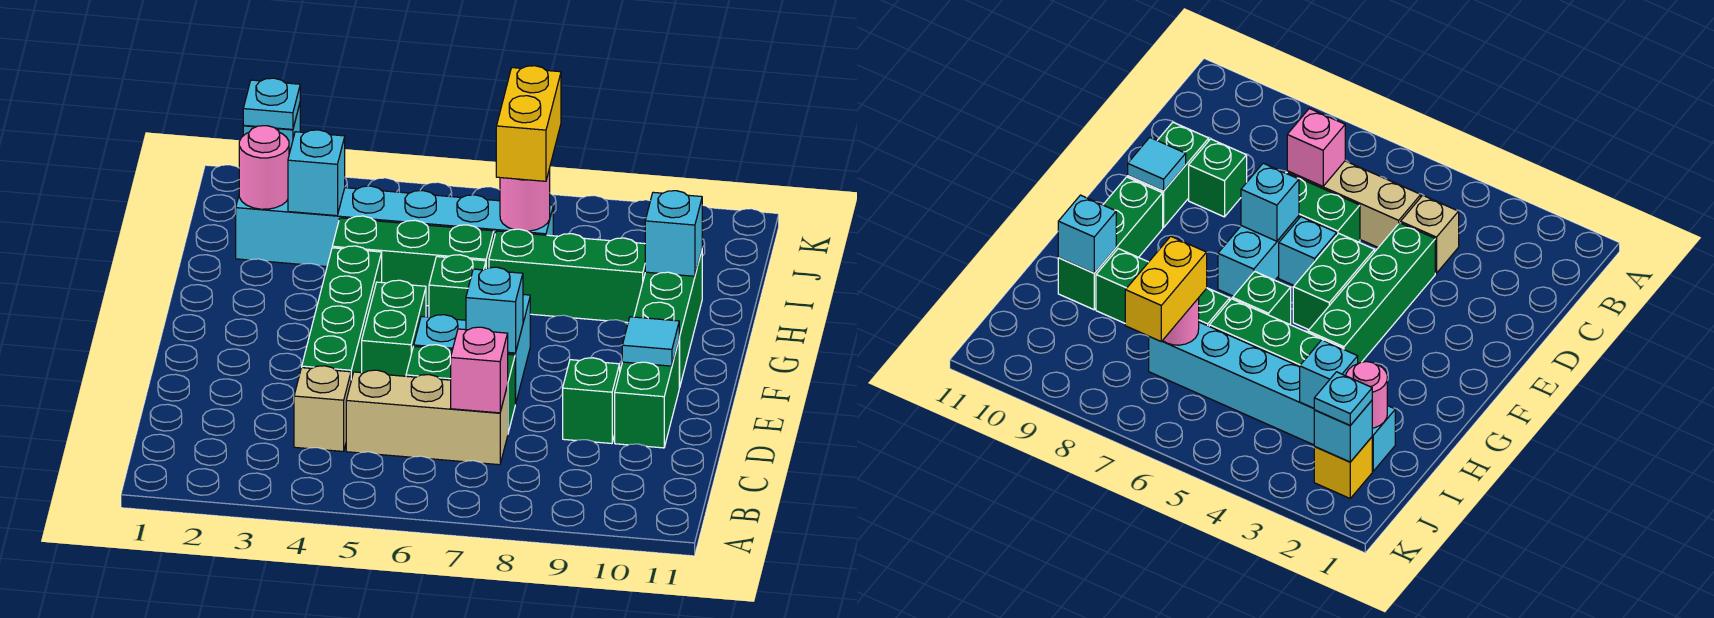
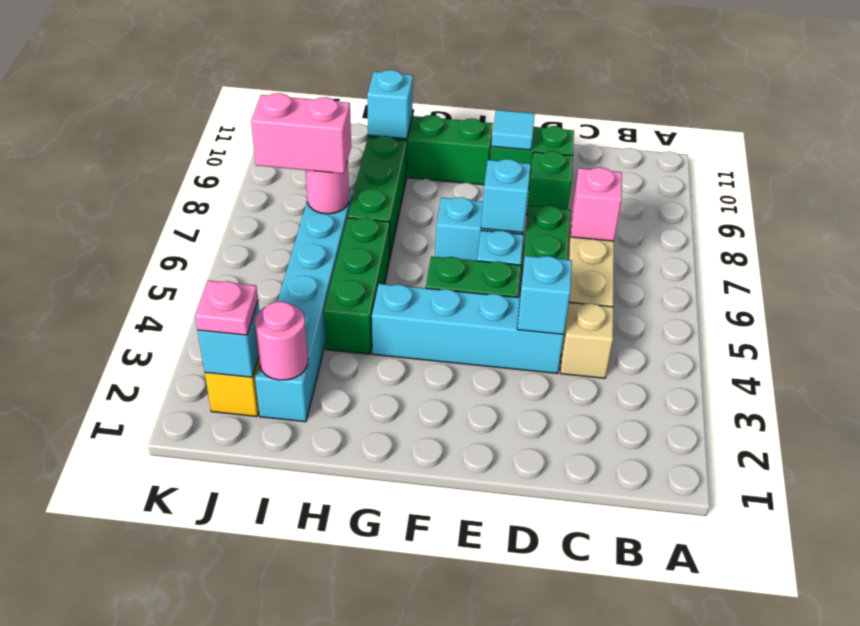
green 1x4 brick [302,246,382,380] -> cyan 1x4 brick [372,284,564,373]
green 1x1 brick [429,255,486,320] -> none
cyan 1x1 brick [288,130,345,216] -> cyan 1x1 brick moved to [517,256,572,334]
yellow 1x2 brick [496,66,561,181] -> pink 1x2 brick [251,93,351,174]
cyan 1x1 plate [243,78,300,129] -> pink 1x1 plate [195,281,258,335]

